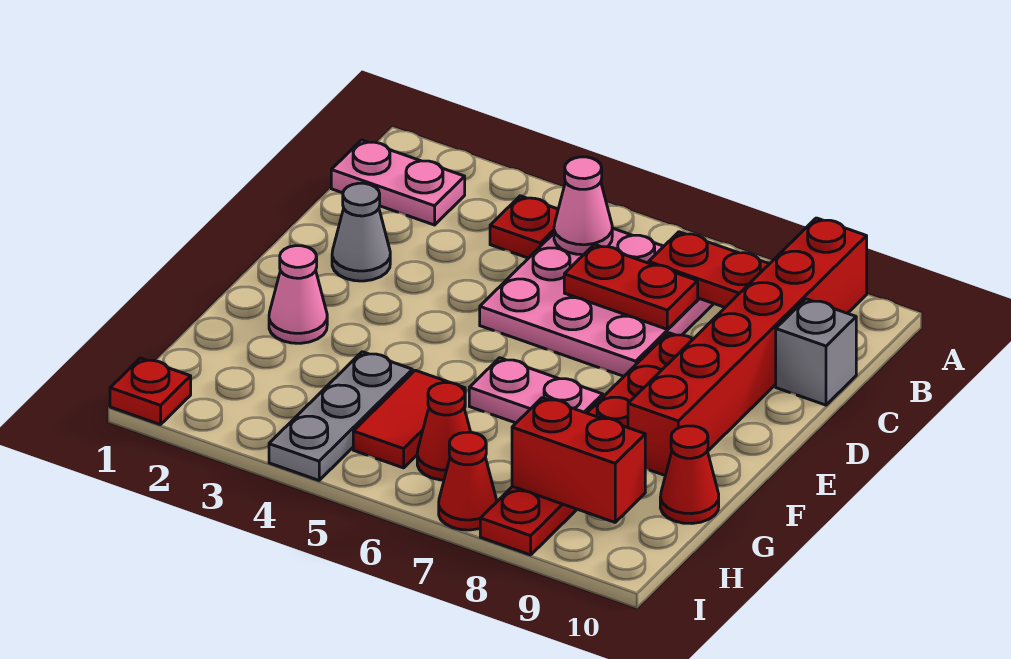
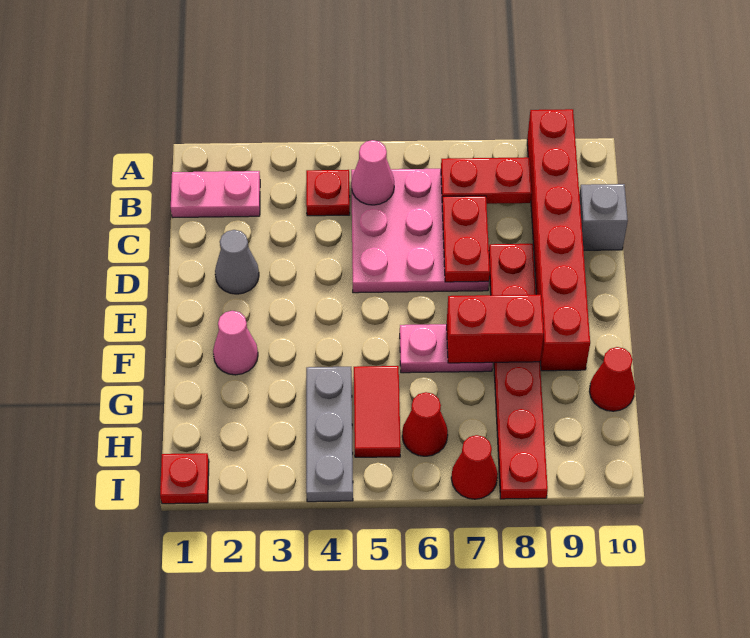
red 1x2 plate [564,244,698,329] -> red 1x2 plate turned to [442,196,490,282]
red 1x2 brick [512,398,645,522] -> red 1x2 brick moved to [447,295,544,363]

